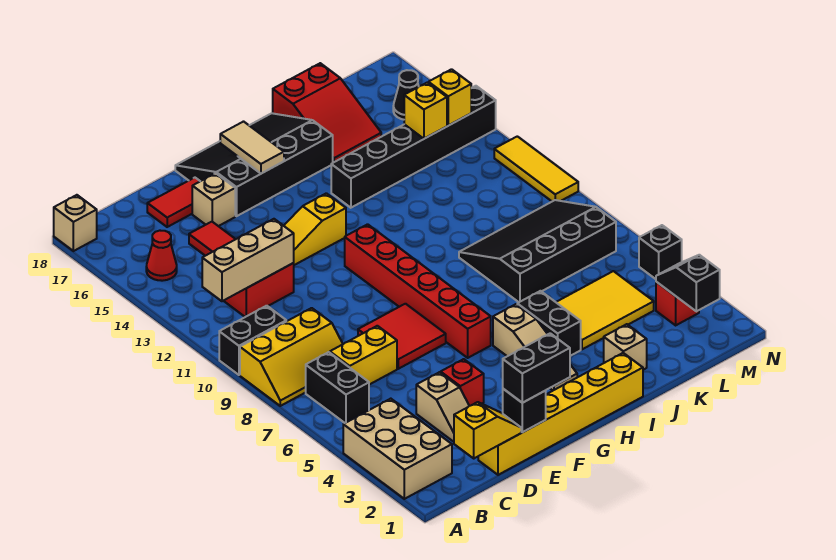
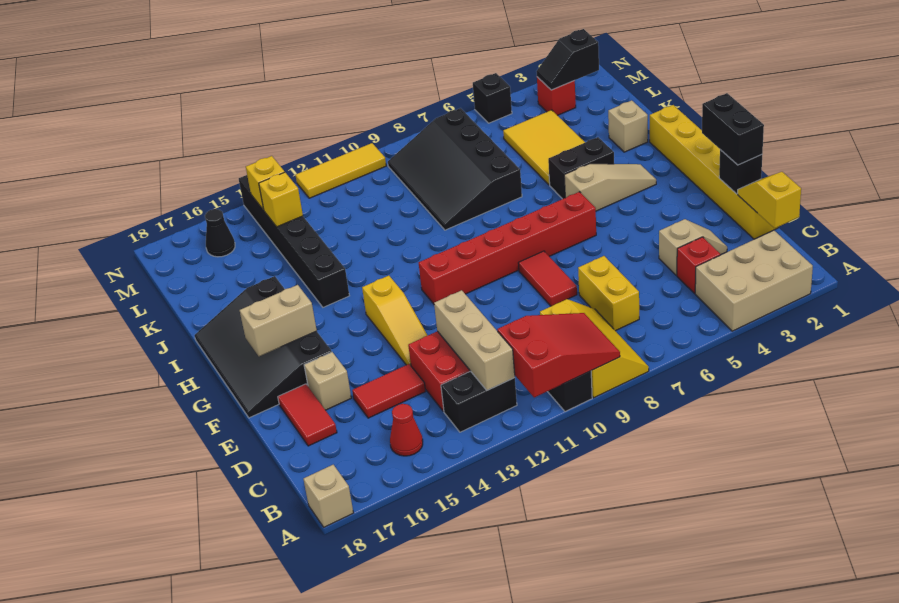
black 1x2 brick [306,352,369,423] -> black 1x2 brick moved to [441,371,517,432]
red 1x1 brick [441,359,484,406] -> red 1x1 brick moved to [677,237,720,294]
red 2x2 tile [358,304,446,369] -> red 1x2 tile [518,251,577,306]
tan 1x2 tile [220,122,284,174] -> tan 1x2 brick [240,285,317,356]
red 2x3 slope [273,63,381,163] -> red 2x3 slope moved to [497,313,620,398]

